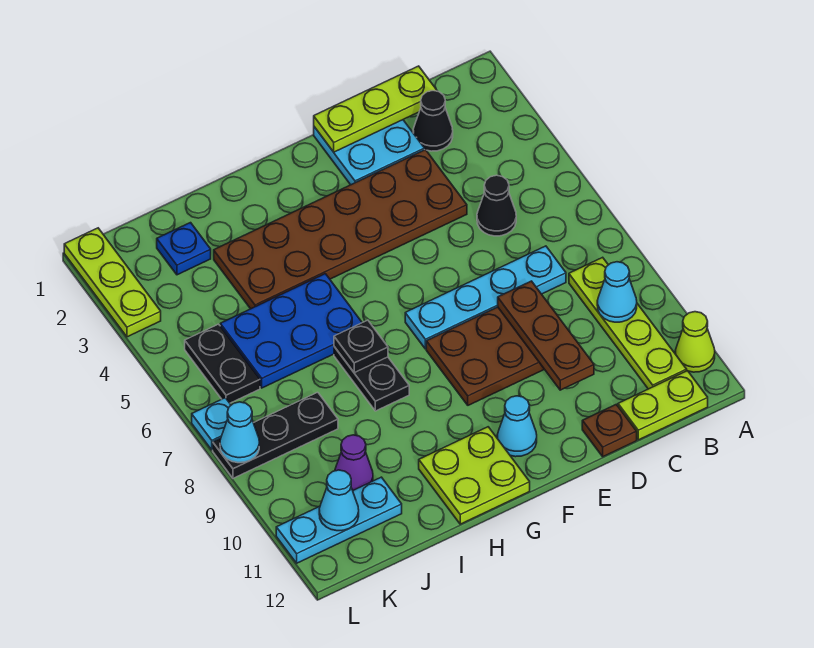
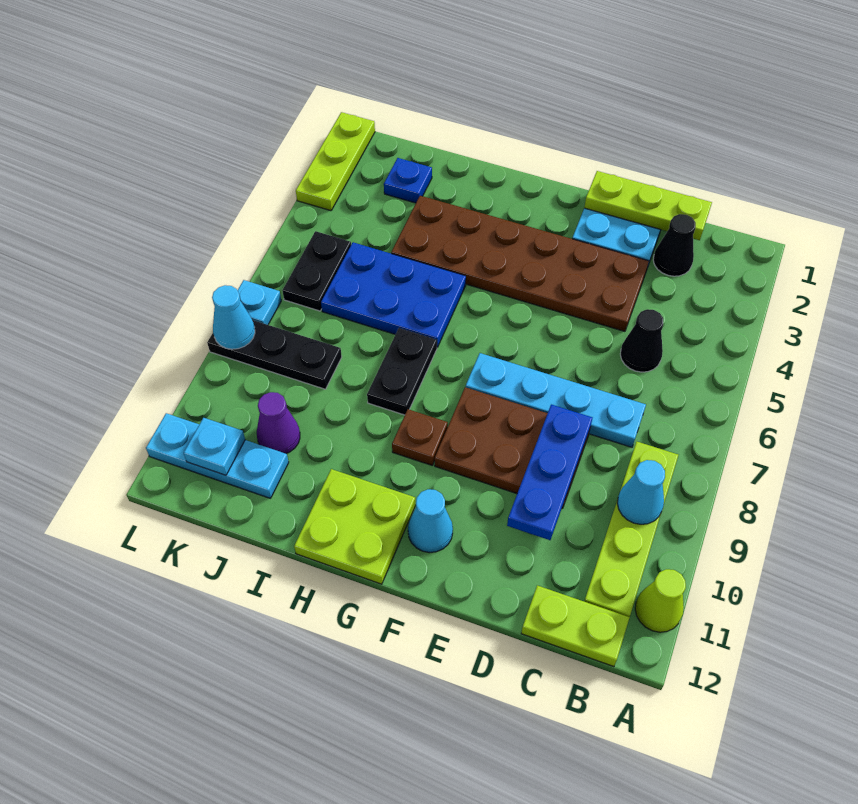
brown 1x3 plate [498,281,594,390] -> blue 1x3 plate [507,405,592,540]
brown 1x1 plate [582,405,637,457] -> brown 1x1 plate moved to [392,409,448,465]
black 1x1 plate [334,320,388,373] -> none
cyan 1x1 cone [319,470,359,531] -> cyan 1x1 plate [184,418,245,475]

